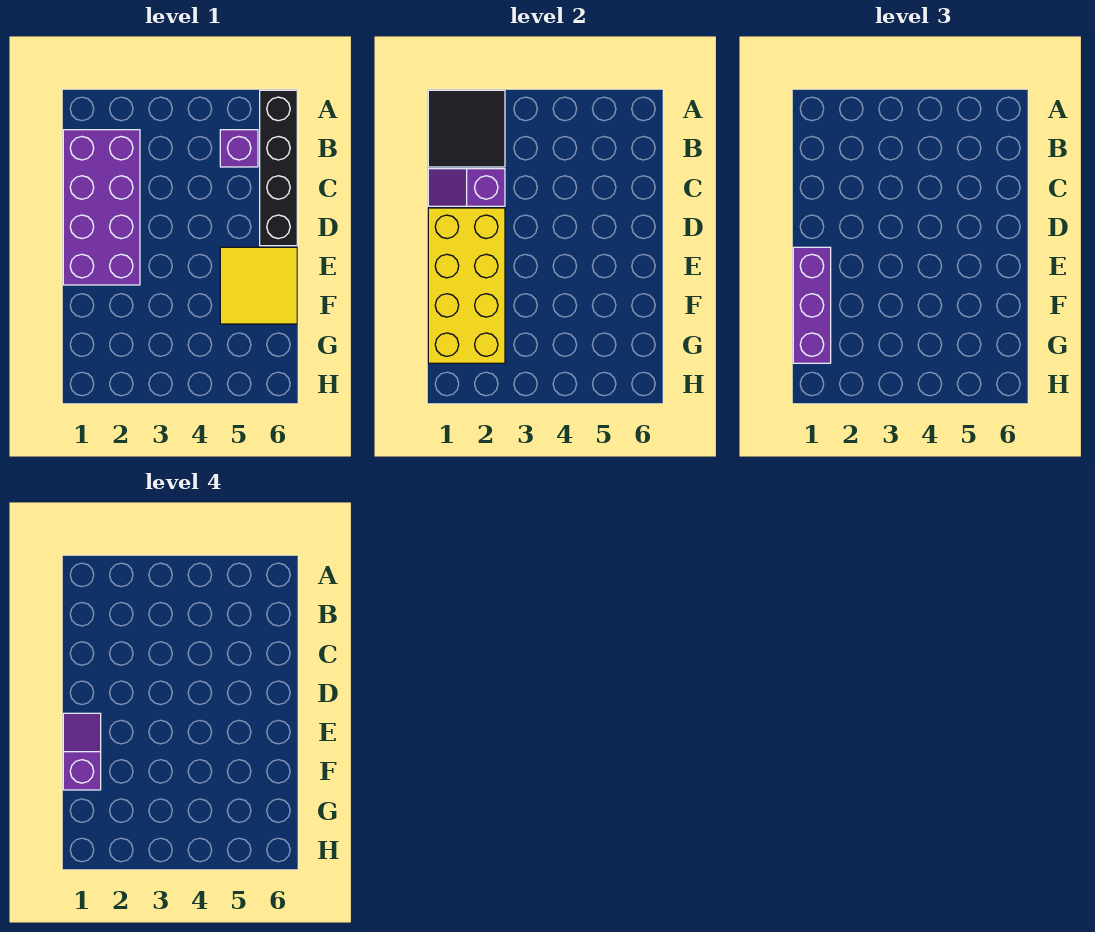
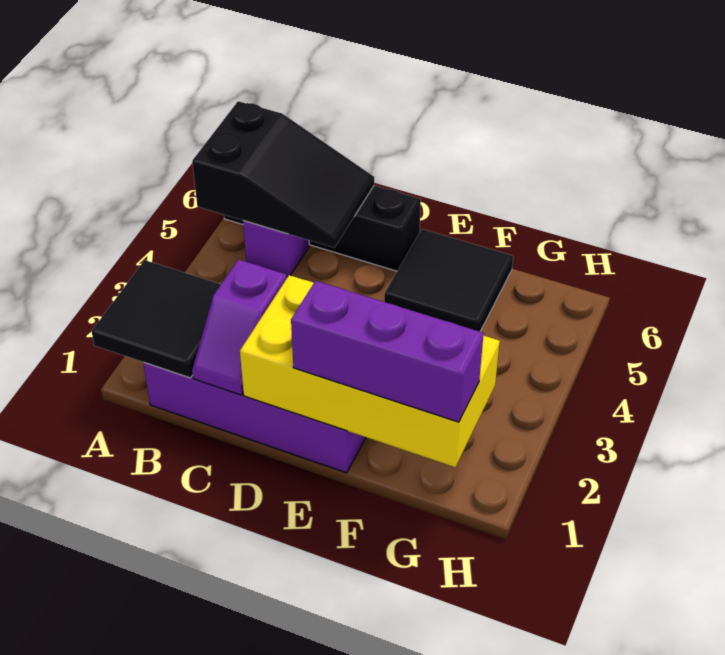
none -> black 2x3 slope [192,101,374,248]
purple 1x2 slope [63,713,101,790] -> none
yellow 2x2 tile [220,247,297,324] -> black 2x2 tile [384,229,513,332]

